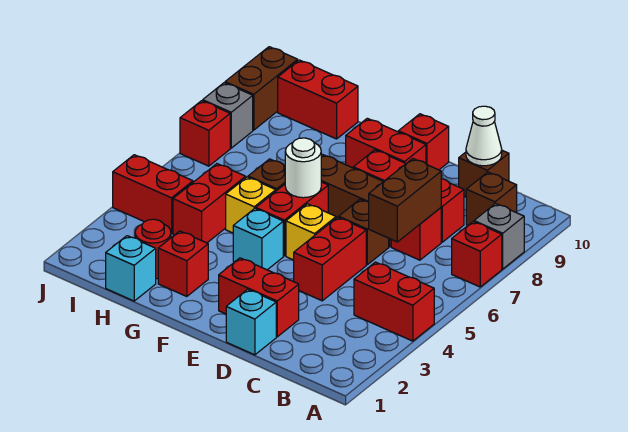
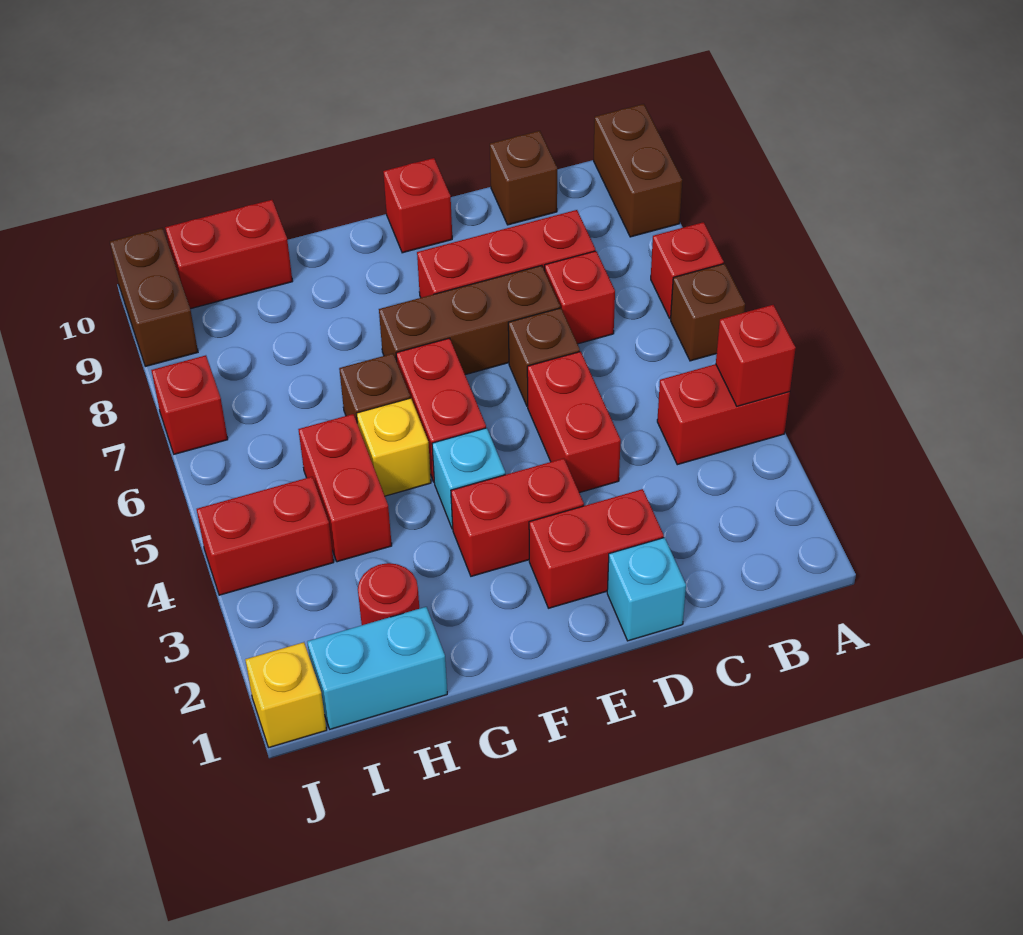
grey 1x1 brick [474,204,524,269] -> none
brown 1x1 brick [466,172,517,225] -> brown 1x1 brick moved to [671,264,745,361]
brown 1x2 brick [369,159,441,242] -> brown 1x2 brick moved to [594,104,682,237]
white 1x1 cone [466,106,502,166] -> none
yellow 1x1 brick [286,204,336,260] -> yellow 1x1 brick moved to [245,642,327,747]
red 1x2 brick [346,118,426,168] -> red 1x2 brick moved to [451,458,584,576]
white 1x1 round brick [285,138,321,198] -> none
red 1x1 brick [158,231,208,297] -> red 1x1 brick moved to [716,305,796,406]
cyan 1x1 brick [106,236,156,301] -> cyan 1x2 brick [307,607,447,729]
grey 1x1 brick [203,83,253,148] -> none

